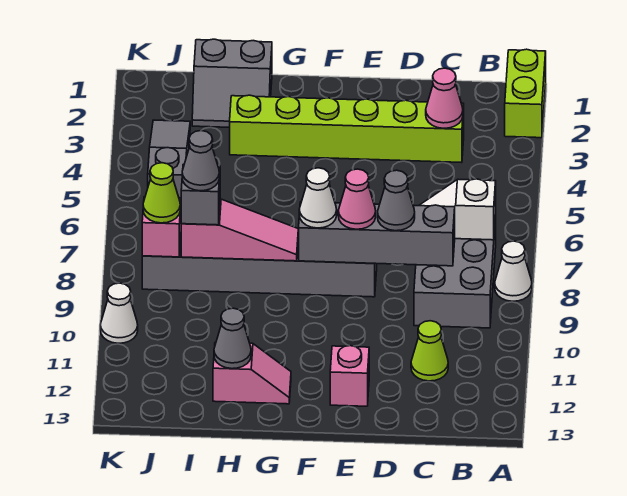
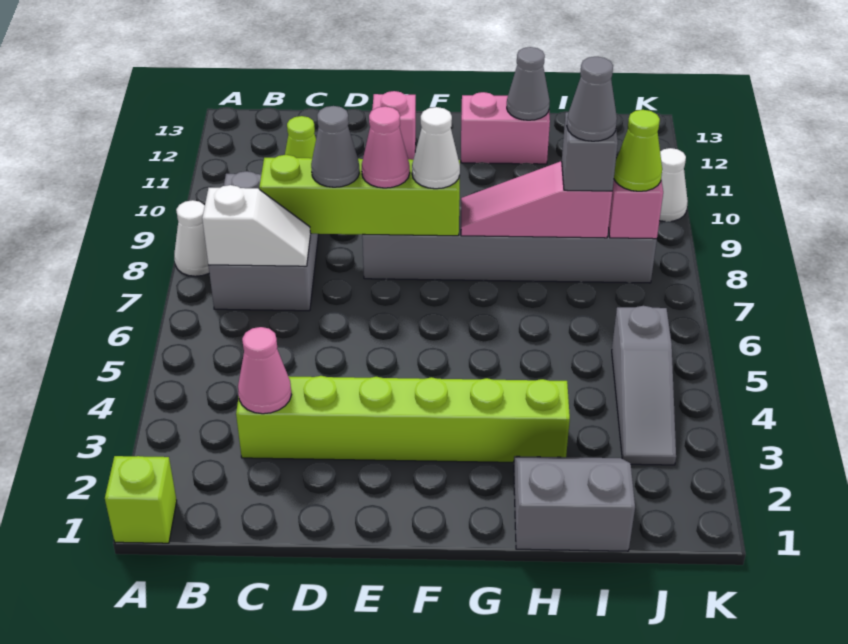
lime 1x2 brick [505,49,546,138] -> lime 1x1 brick [105,456,177,543]
grey 1x4 brick [298,202,455,266] -> lime 1x4 brick [259,155,460,236]
pink 1x2 slope [213,342,291,404] -> pink 1x2 brick [461,92,550,164]

